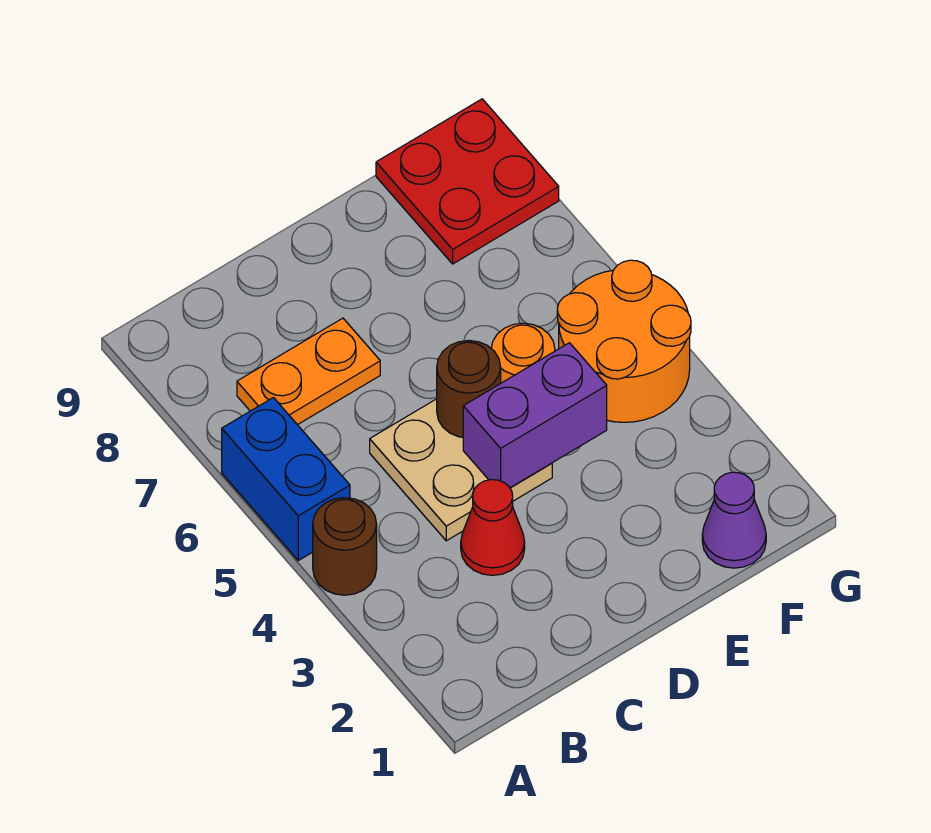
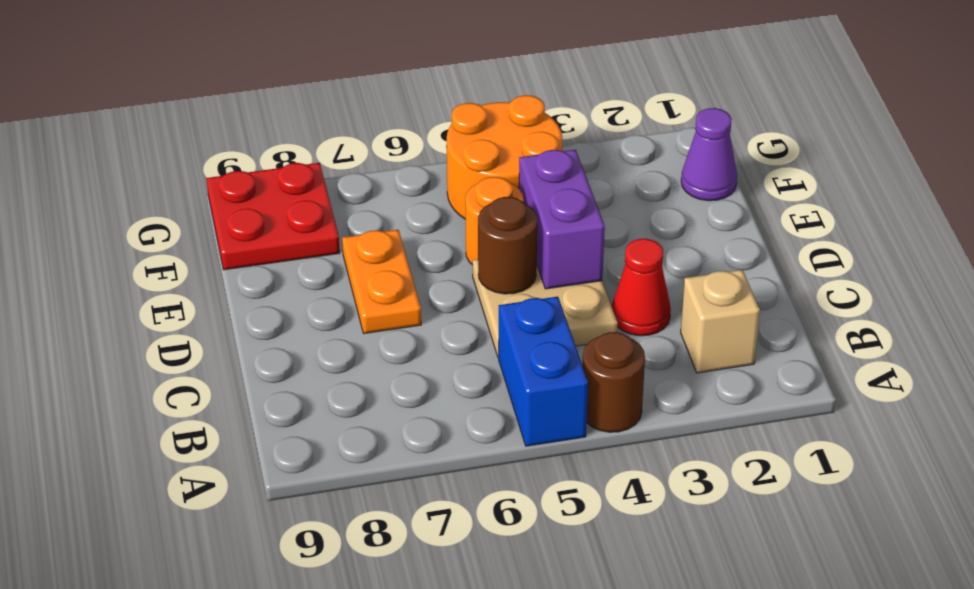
blue 1x2 brick [222,398,350,560] -> blue 1x2 brick turned to [499,297,588,446]
none -> tan 1x1 brick [681,270,760,373]
orange 1x2 plate [237,318,380,425] -> orange 1x2 plate moved to [342,230,421,334]

